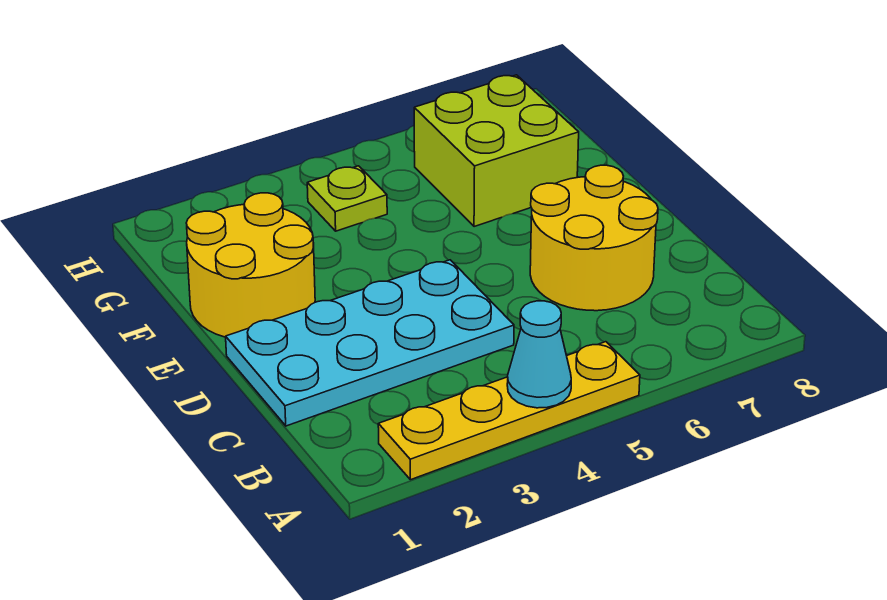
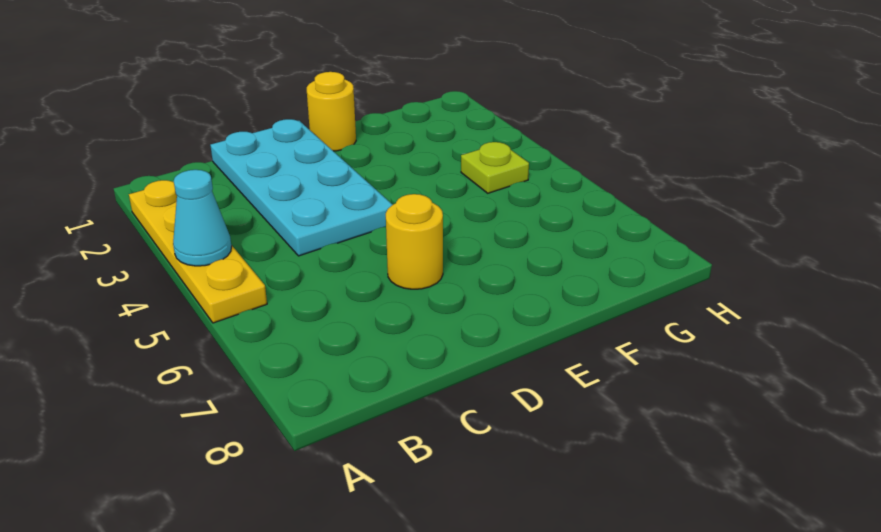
yellow 2x2 round brick [530,165,658,311] -> yellow 1x1 round brick [386,194,443,289]
yellow 2x2 round brick [186,193,315,337] -> yellow 1x1 round brick [307,72,356,151]
lime 2x2 brick [414,75,579,227] -> none

